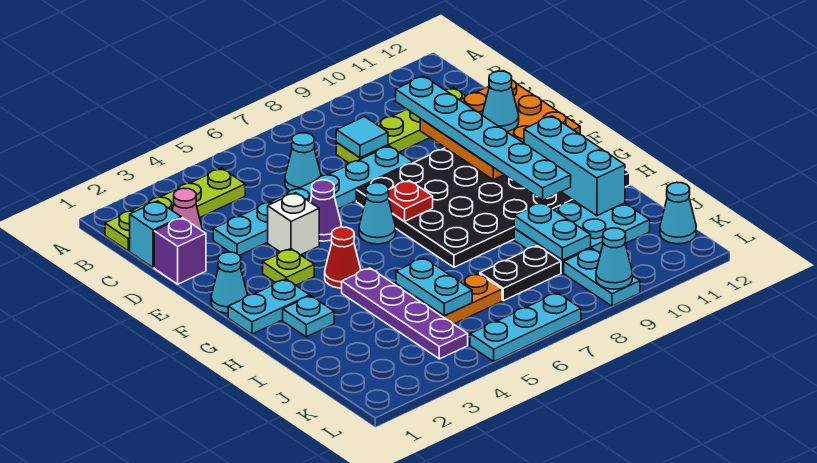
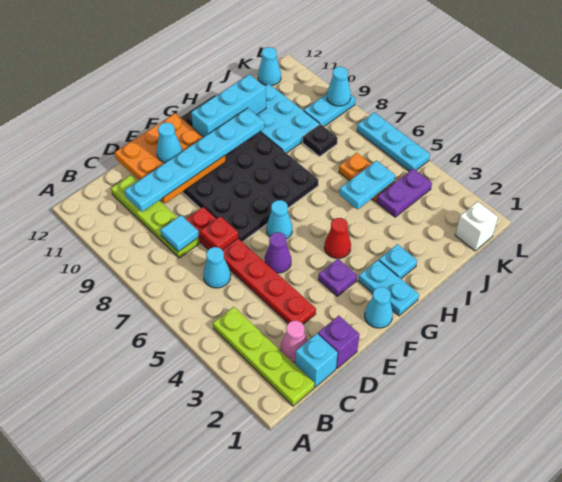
cyan 1x6 plate [213,146,413,255] -> red 1x6 plate [186,207,316,324]
white 1x1 brick [268,193,319,255] -> white 1x1 brick moved to [455,201,498,251]
lime 1x1 plate [263,249,314,285] -> purple 1x1 plate [318,259,357,296]
red 1x1 plate [388,180,433,221] -> red 1x1 plate moved to [200,216,238,250]
purple 1x4 plate [342,268,468,359] -> purple 1x2 plate [377,169,432,217]
cyan 1x2 plate [514,202,591,260] -> none
black 1x2 plate [480,246,561,301] -> black 1x1 plate [303,124,338,156]

